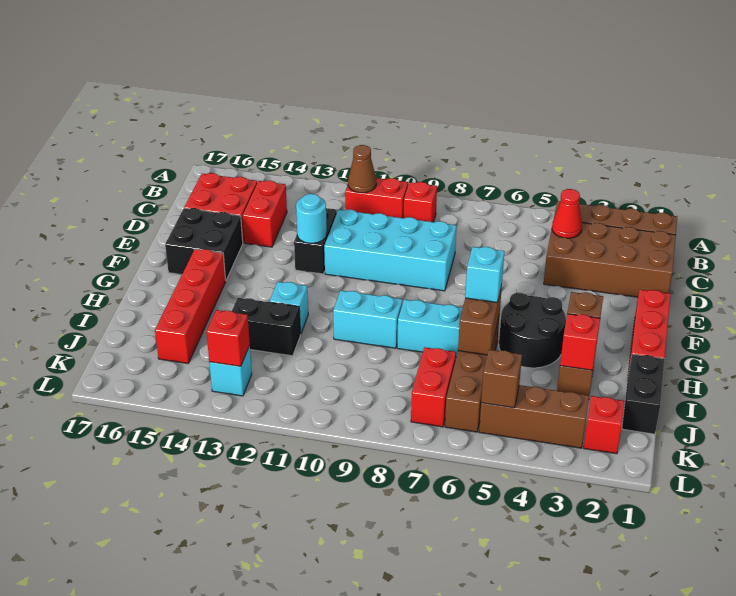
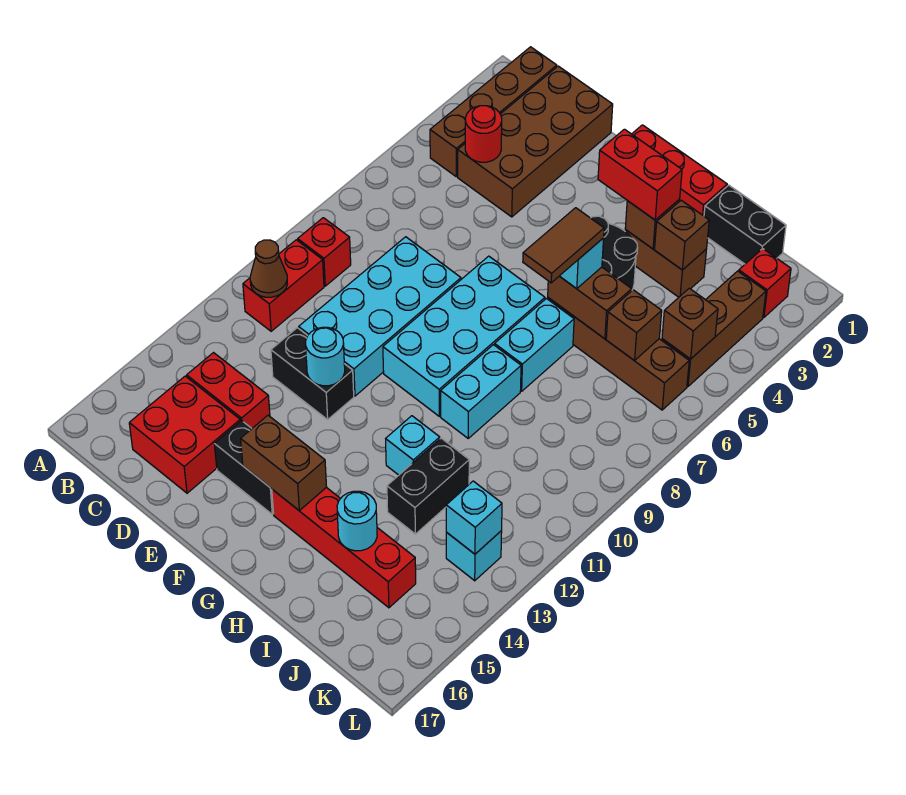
red 1x1 cone [552,189,582,238] -> red 1x1 round brick [465,106,502,162]
black 2x2 brick [165,208,243,280] -> black 1x2 brick [214,420,274,514]
none -> cyan 2x4 brick [383,256,545,416]
none -> brown 1x2 brick [241,415,327,510]
none -> brown 1x2 tile [523,208,604,283]
red 1x1 brick [560,314,600,370] -> brown 1x1 brick [655,200,709,270]
none -> cyan 1x1 round brick [337,491,377,551]
none -> brown 1x1 brick [606,290,662,361]
red 1x2 brick [411,347,456,427] -> red 1x2 brick moved to [598,129,682,220]
red 1x1 brick [206,310,250,366] -> cyan 1x1 brick [446,481,502,554]

